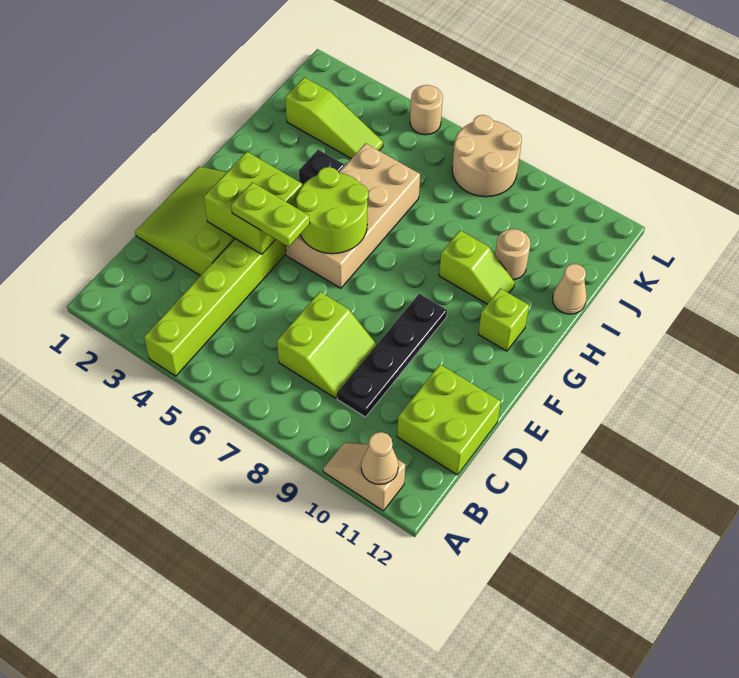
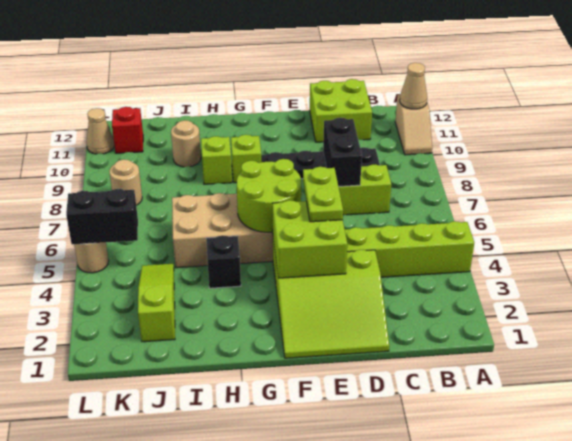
none -> black 1x2 brick [323,118,362,187]
lime 1x1 brick [479,288,529,351] -> lime 1x1 brick moved to [231,135,261,183]
tan 1x1 cone [553,264,587,314] -> tan 1x1 cone moved to [86,108,114,154]
none -> black 1x2 brick [66,189,138,244]
tan 2x2 round brick [452,115,522,197] -> tan 1x1 round brick [109,159,142,205]
none -> red 1x1 brick [112,107,143,153]

